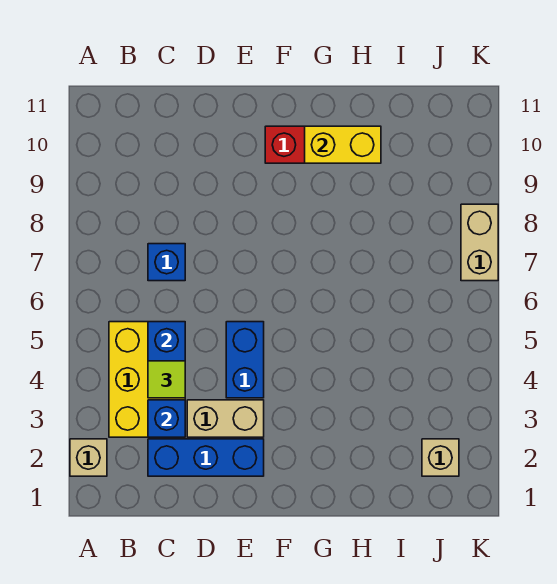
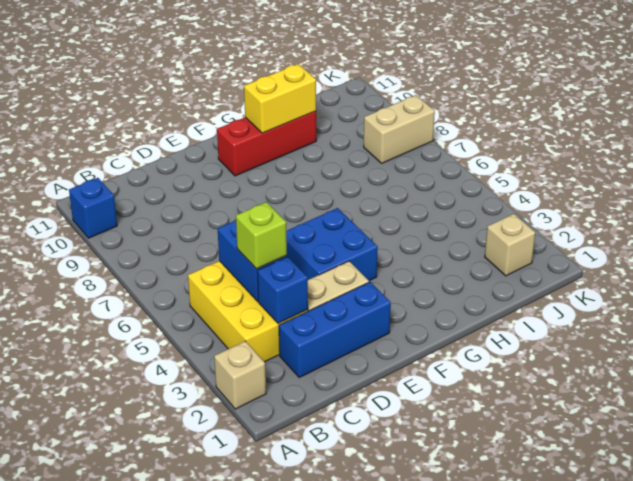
lime 1x1 tile [148,361,185,398] -> lime 1x1 brick [236,202,287,269]
blue 1x1 brick [148,244,185,281] -> blue 1x1 brick moved to [69,178,117,238]
blue 1x2 brick [226,322,264,398] -> blue 2x2 brick [286,208,378,281]
tan 1x2 brick [461,204,498,281] -> tan 1x2 brick turned to [364,95,435,163]

